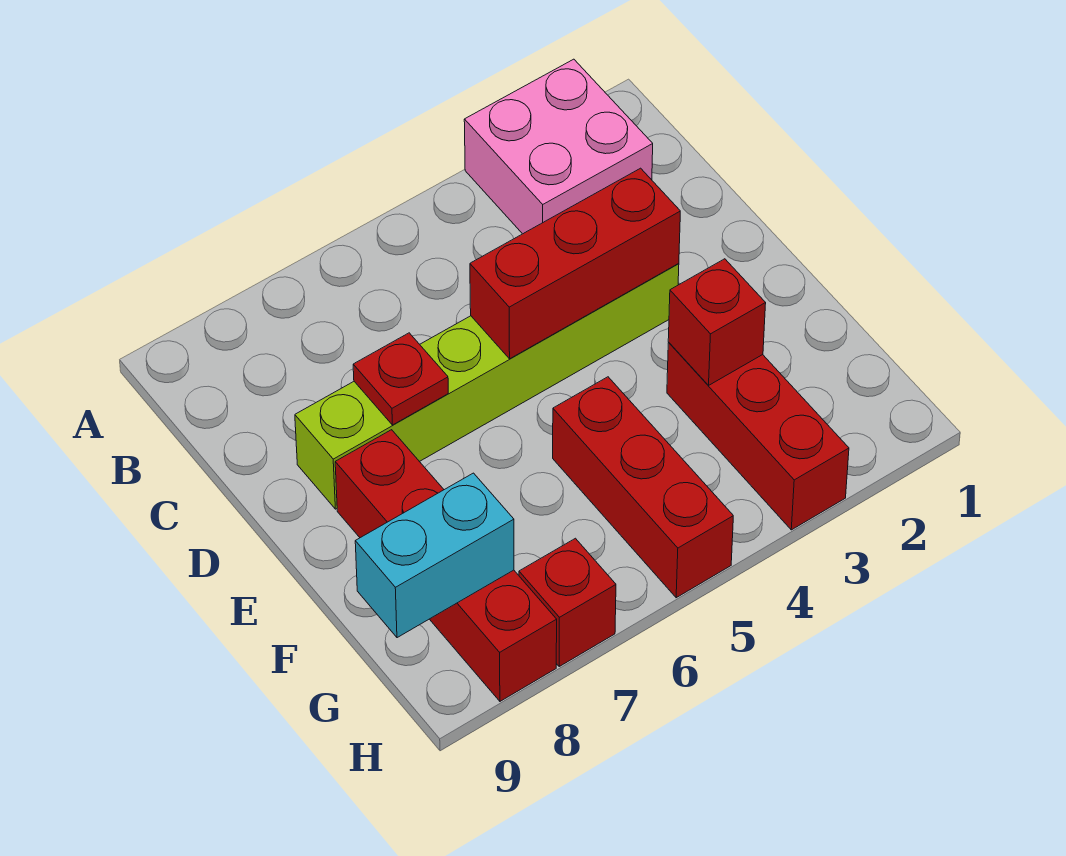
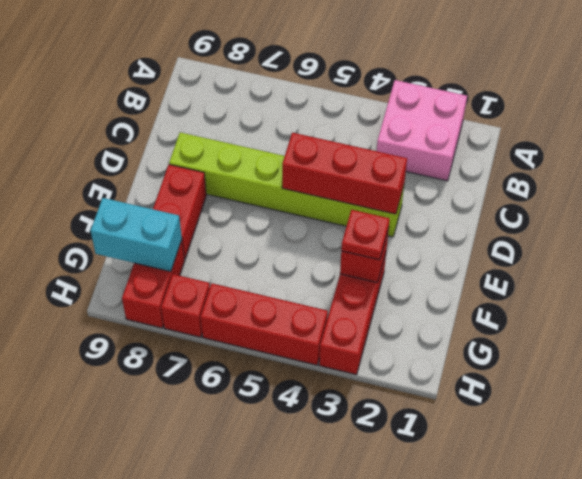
red 1x1 plate [353,333,448,425] -> red 1x1 plate moved to [341,210,390,260]
red 1x3 brick [553,377,733,598] -> red 1x3 brick turned to [201,283,328,365]

